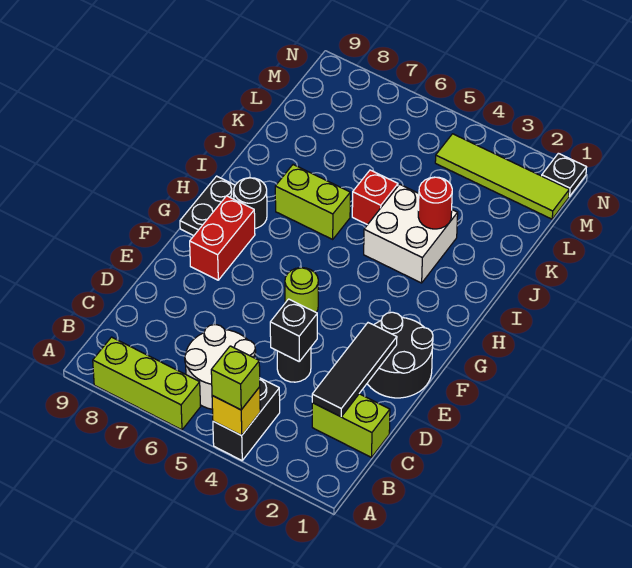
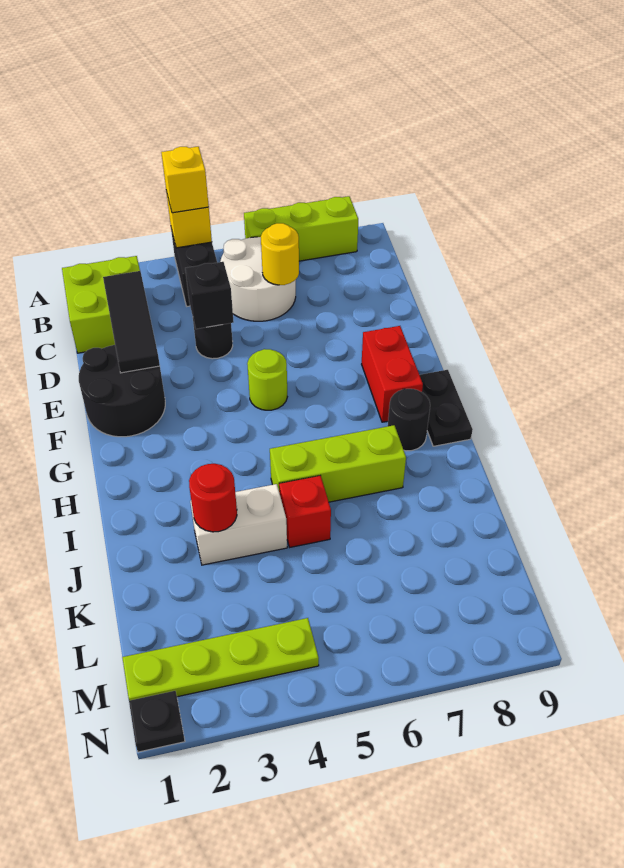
lime 1x1 brick [211,346,260,410] -> yellow 1x1 brick [161,147,209,213]
lime 1x2 brick [312,394,390,457] -> lime 2x2 brick [62,256,140,353]
none -> yellow 1x1 round brick [261,223,299,285]
white 2x2 brick [364,184,458,283] -> white 1x2 brick [190,484,287,565]
lime 1x2 brick [275,165,350,239] -> lime 1x3 brick [270,425,406,502]
lime 1x4 tile [435,134,569,219] -> lime 1x4 plate [122,618,319,701]

